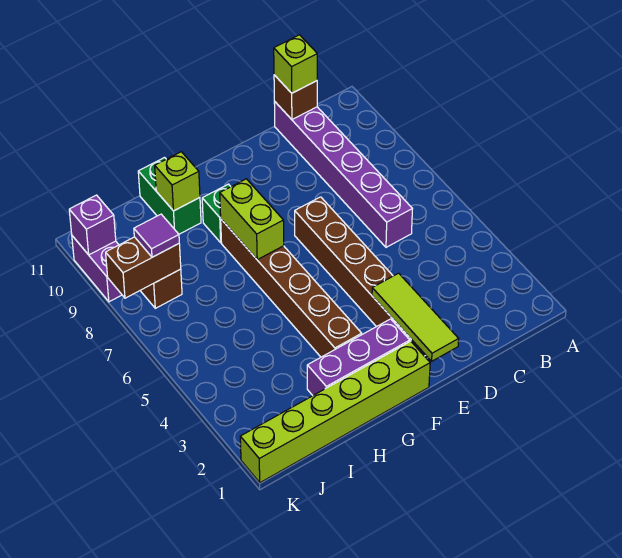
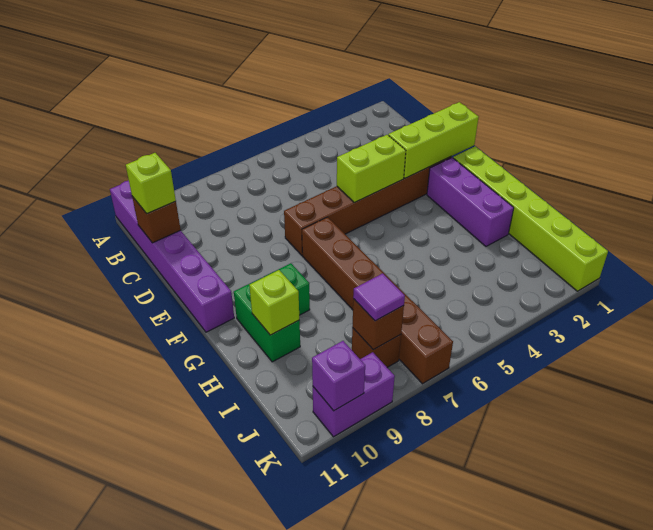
purple 1x6 brick [274,102,412,247] -> purple 1x6 brick turned to [110,181,234,332]
lime 1x3 tile [372,273,459,361] -> lime 1x3 brick [388,102,479,178]
brown 1x6 brick [221,219,362,357] -> brown 1x6 brick turned to [302,217,453,384]
lime 1x2 brick [220,179,284,260] -> lime 1x2 brick moved to [337,135,406,203]
green 1x2 brick [138,158,201,234] -> green 1x2 brick turned to [234,278,300,362]
brown 1x2 brick [106,237,181,298] -> brown 1x1 brick [352,299,404,350]

